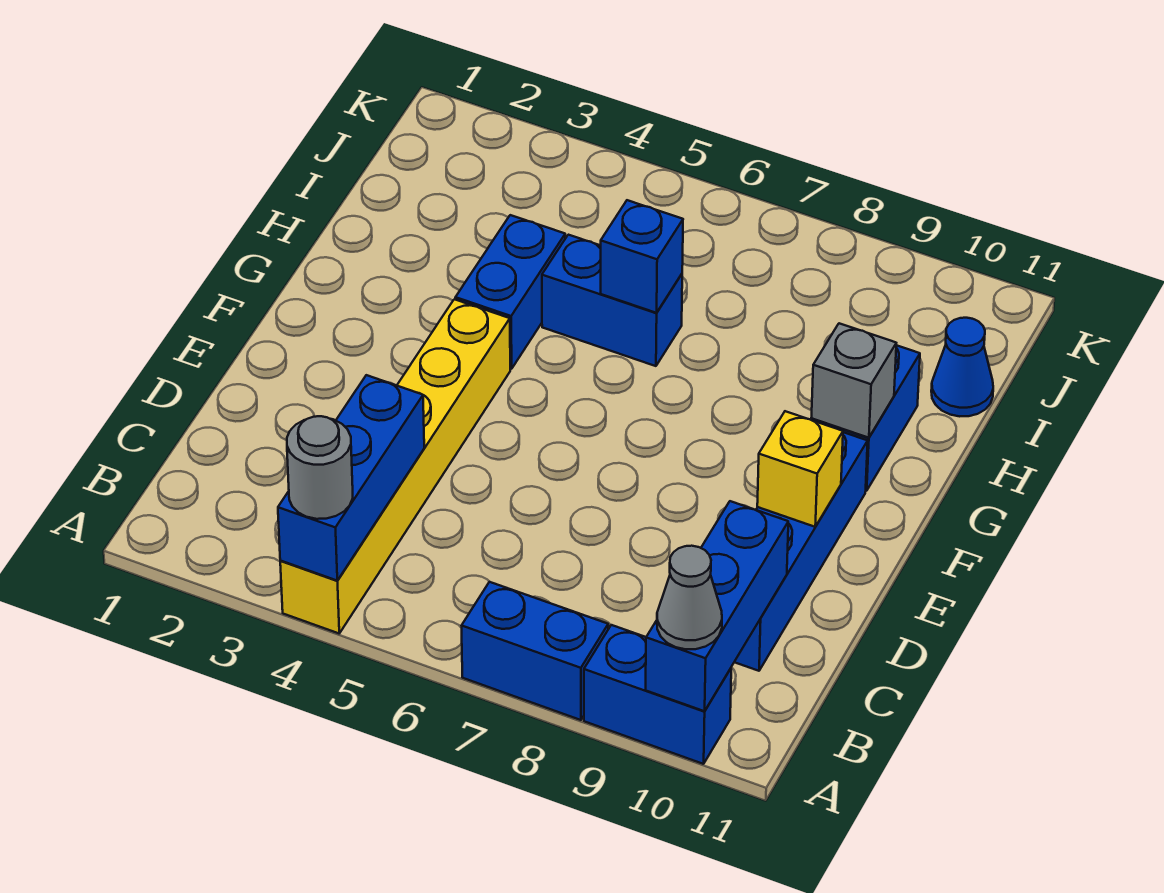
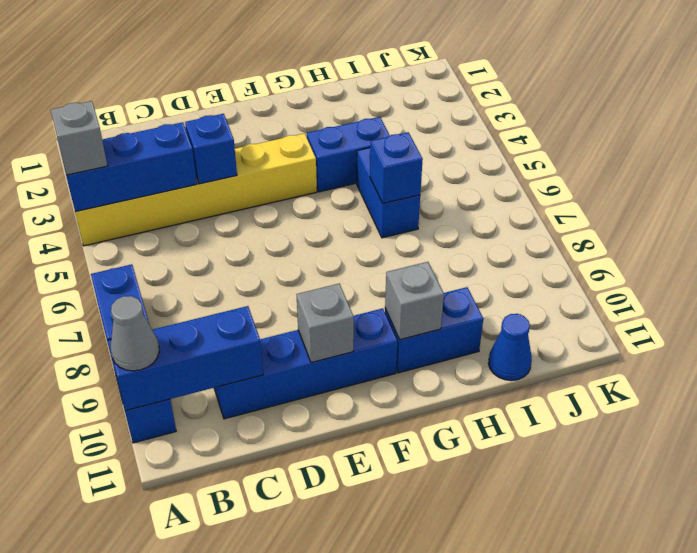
grey 1x1 round brick [287,416,353,519] -> grey 1x1 brick [51,101,107,175]
none -> blue 1x1 brick [185,114,237,184]
yellow 1x1 brick [757,411,843,527] -> grey 1x1 brick [296,284,354,363]

